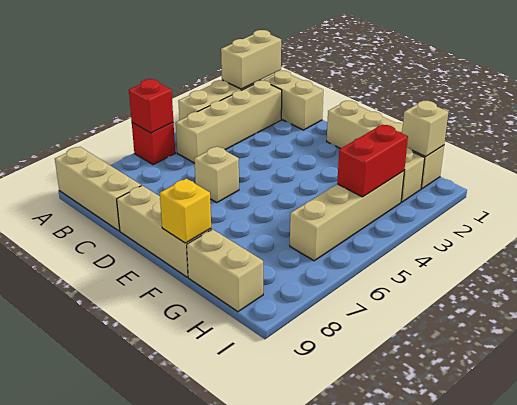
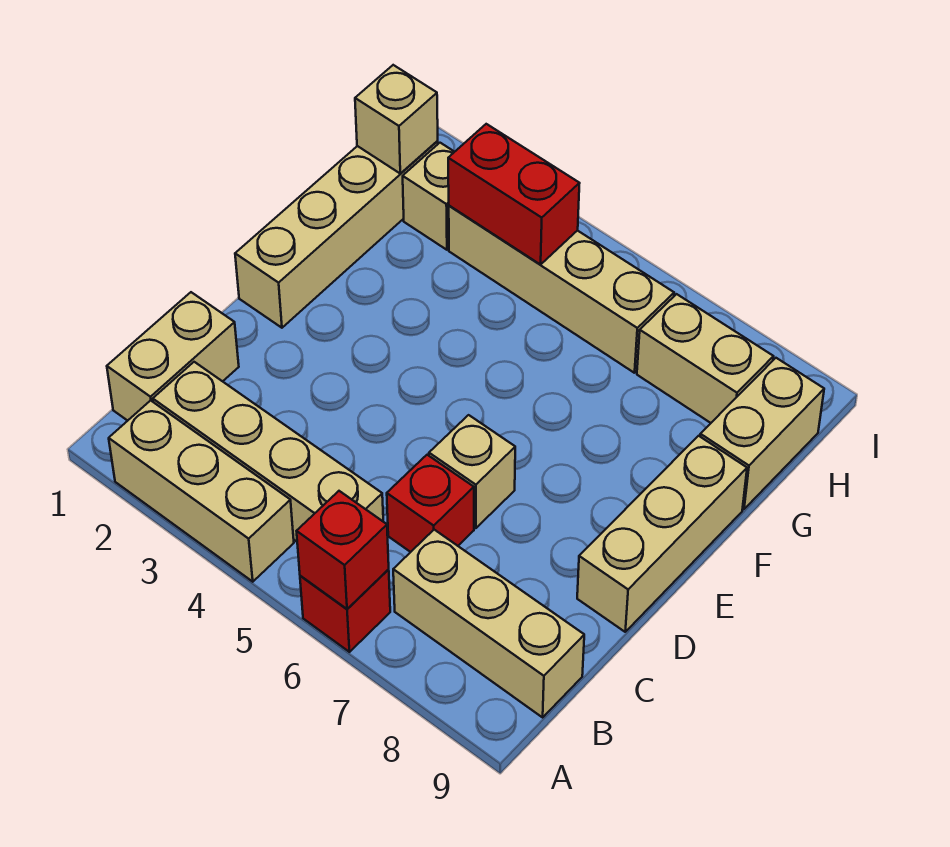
tan 1x2 brick [221,30,281,89] -> tan 1x2 brick moved to [637,294,774,423]
tan 1x3 brick [55,147,141,231] -> tan 1x3 brick turned to [393,530,584,717]
none -> red 1x1 brick [387,455,474,552]
yellow 1x1 brick [160,178,211,243] -> none

